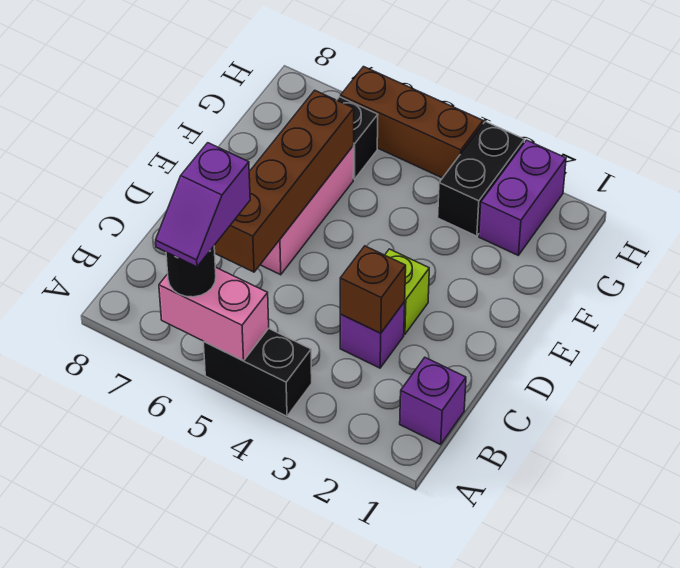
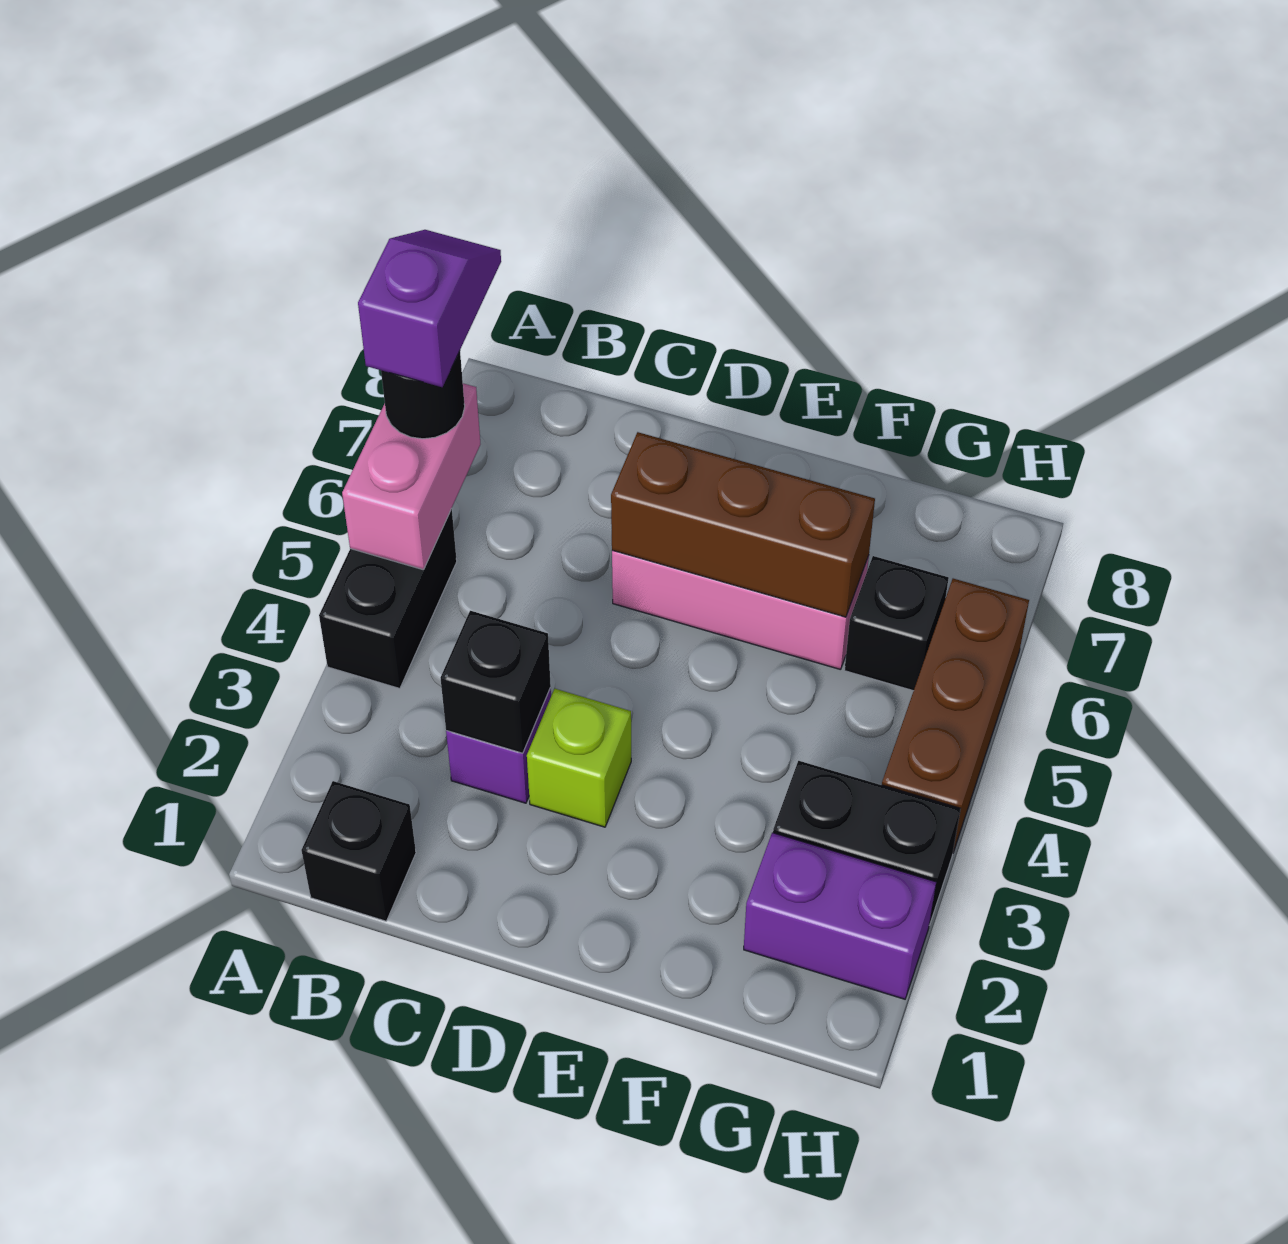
purple 1x2 slope [156,143,250,267] -> purple 1x2 slope turned to [358,230,501,387]
purple 1x1 brick [400,358,466,445] -> black 1x1 brick [301,781,416,921]
brown 1x1 brick [340,246,406,333] -> black 1x1 brick [441,611,551,753]
brown 1x4 brick [214,90,354,272] -> brown 1x3 brick [611,432,875,617]

